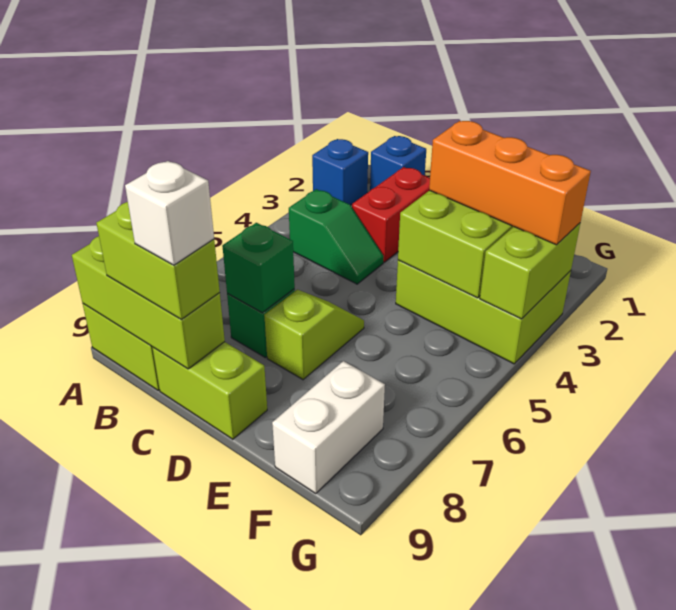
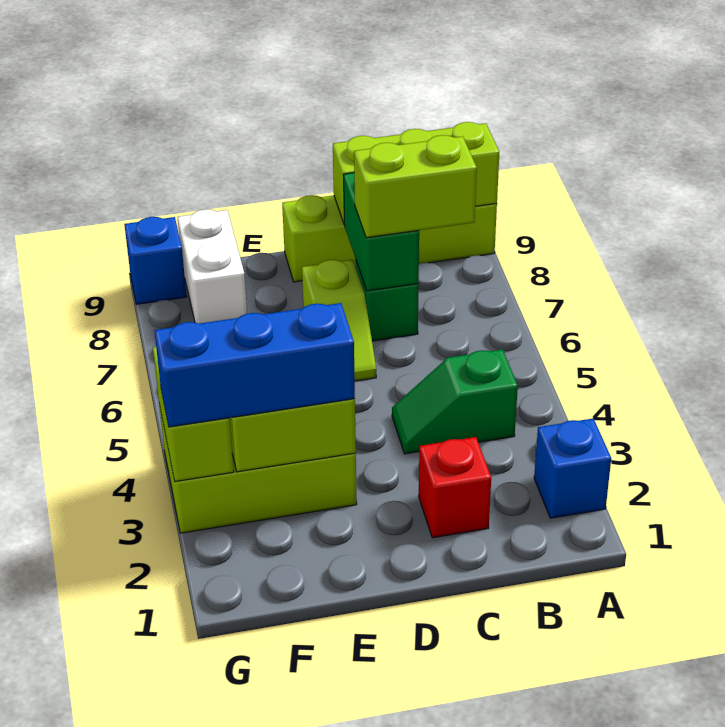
blue 1x1 brick [370,136,426,191] -> blue 1x1 brick moved to [124,217,187,304]
lime 1x2 brick [96,202,220,319] -> lime 1x2 brick moved to [354,135,477,238]
red 1x2 brick [352,167,430,262] -> red 1x1 brick [419,437,491,538]
green 1x1 brick [222,223,295,313] -> green 1x2 brick [343,173,419,291]
white 1x1 brick [125,161,214,265] -> none
orange 1x3 brick [429,121,591,245] -> blue 1x3 brick [154,303,355,427]

